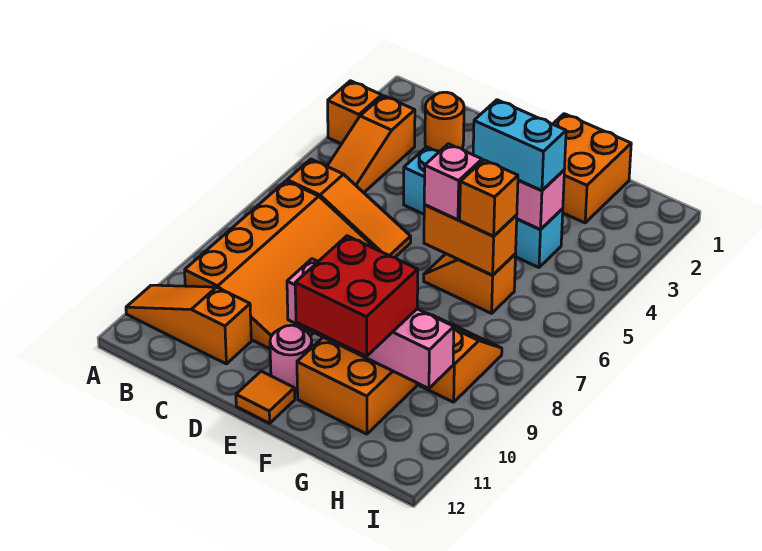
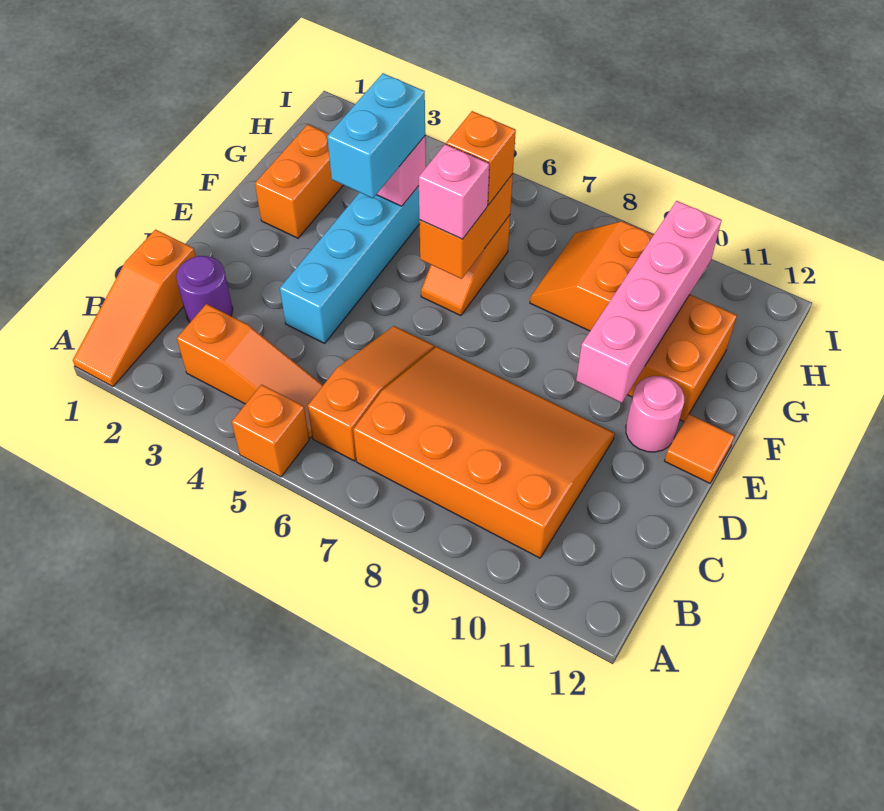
orange 1x1 brick [328,81,382,144] -> orange 1x1 brick moved to [232,385,309,477]
orange 1x3 slope [126,285,251,364] -> orange 1x3 slope moved to [73,230,196,387]
orange 1x1 round brick [425,92,464,152] -> purple 1x1 round brick [176,256,233,322]
orange 2x2 brick [553,114,631,223] -> orange 1x2 brick [255,124,343,238]
red 2x2 brick [295,236,418,356] -> none

